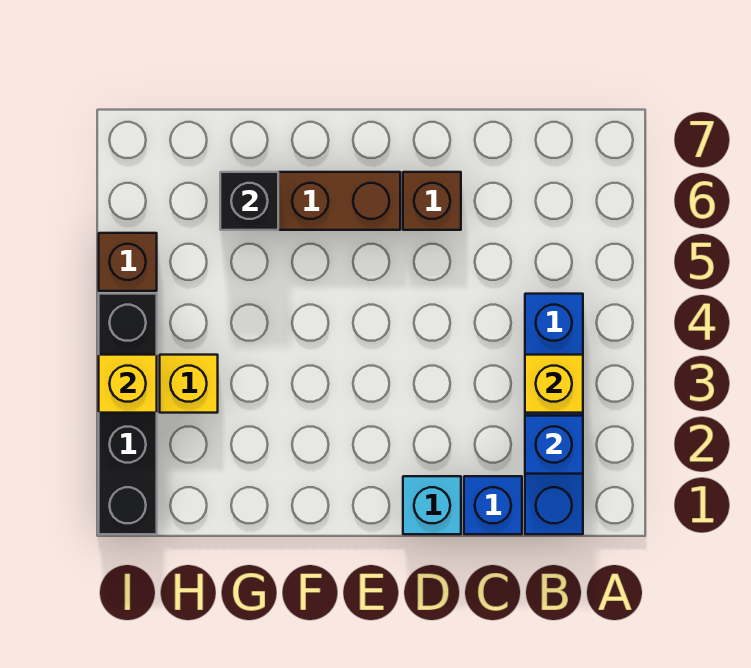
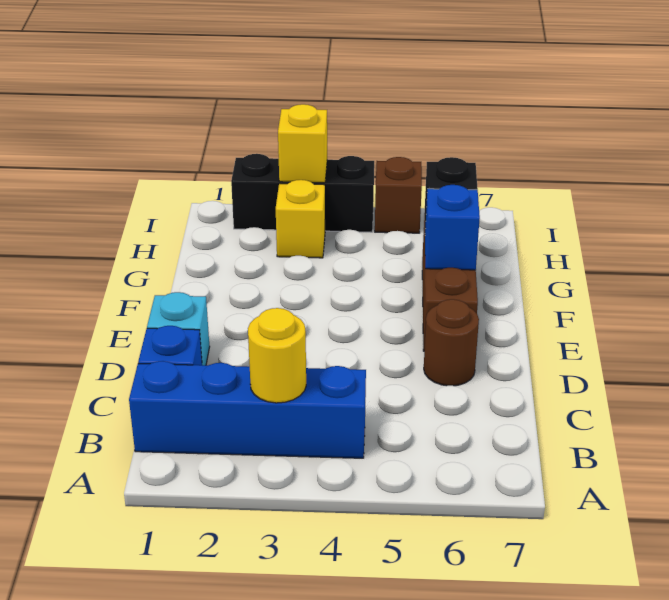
blue 1x1 brick [525,416,583,474] -> blue 1x1 brick moved to [425,185,480,270]
yellow 1x1 brick [525,355,583,413] -> yellow 1x1 round brick [248,308,306,403]
brown 1x1 brick [403,172,461,230] -> brown 1x1 round brick [424,299,479,386]
black 1x4 brick [99,294,157,534] -> black 1x3 brick [231,154,374,232]

